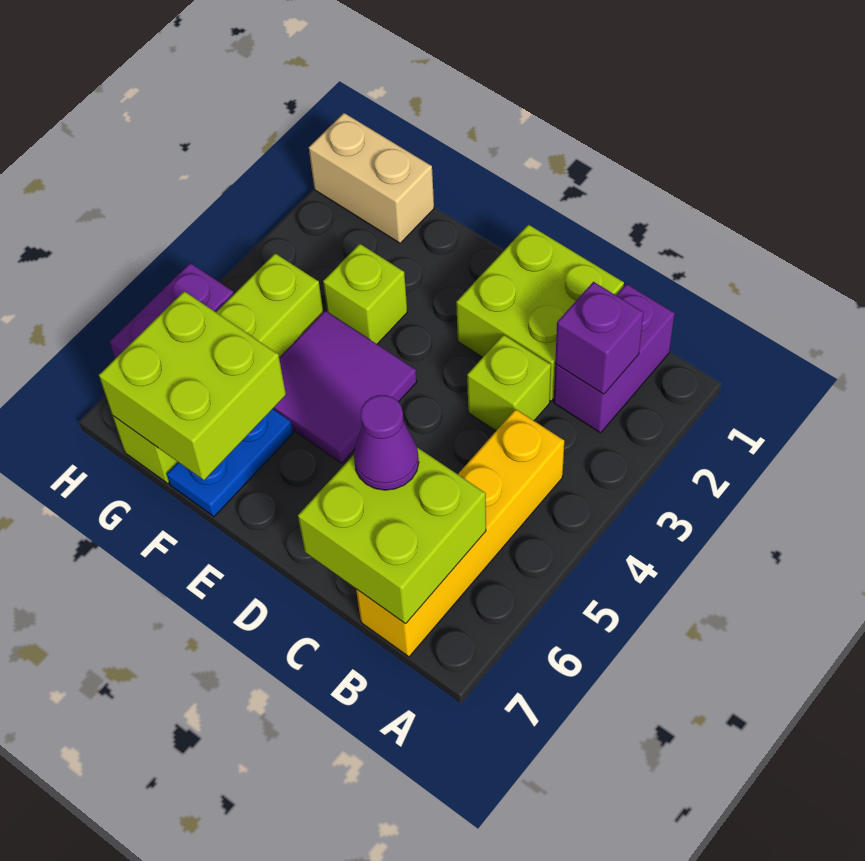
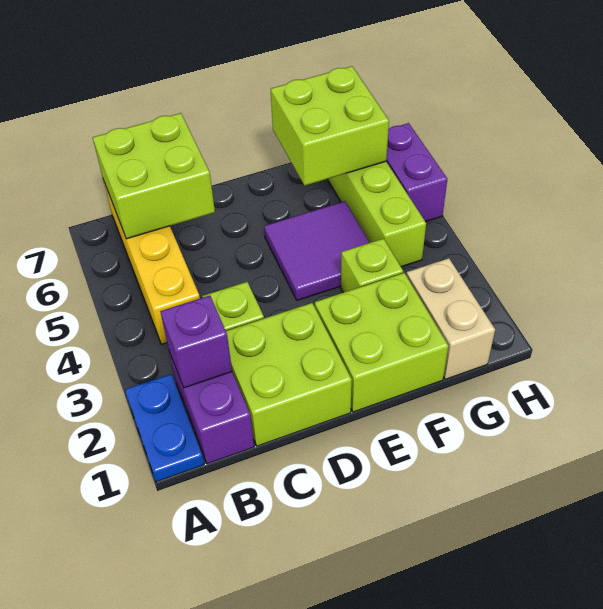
purple 1x1 cone [354,395,419,490] -> none
none -> lime 2x2 brick [315,273,448,412]
blue 1x2 plate [167,409,293,517] -> blue 1x2 plate moved to [125,374,204,482]
tan 1x2 brick [309,113,434,243] -> tan 1x2 brick turned to [406,258,495,379]

